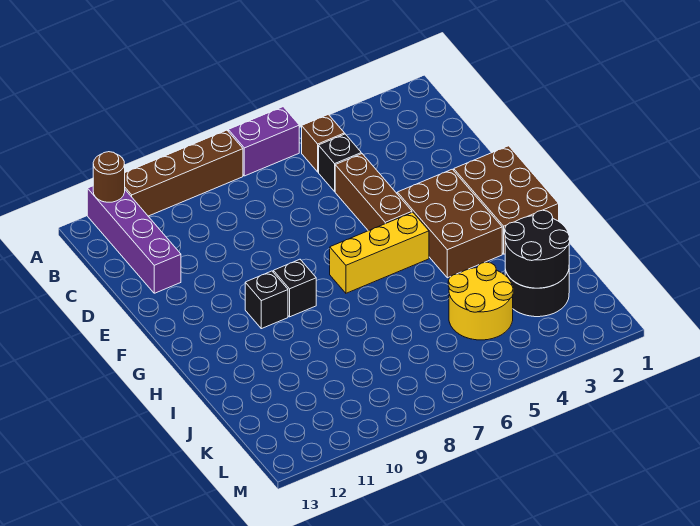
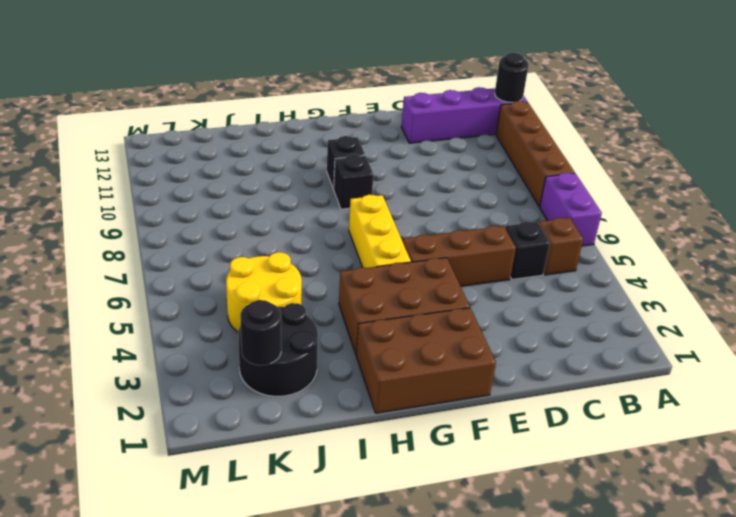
brown 1x1 round brick [93,152,125,202] -> black 1x1 round brick [495,53,529,102]
black 2x2 round brick [505,210,570,288] -> black 1x1 round brick [240,300,281,365]

